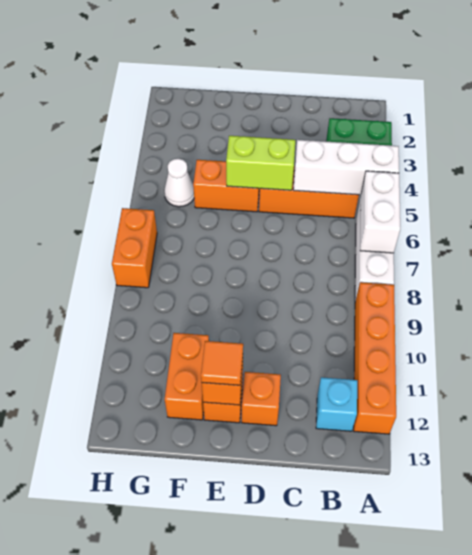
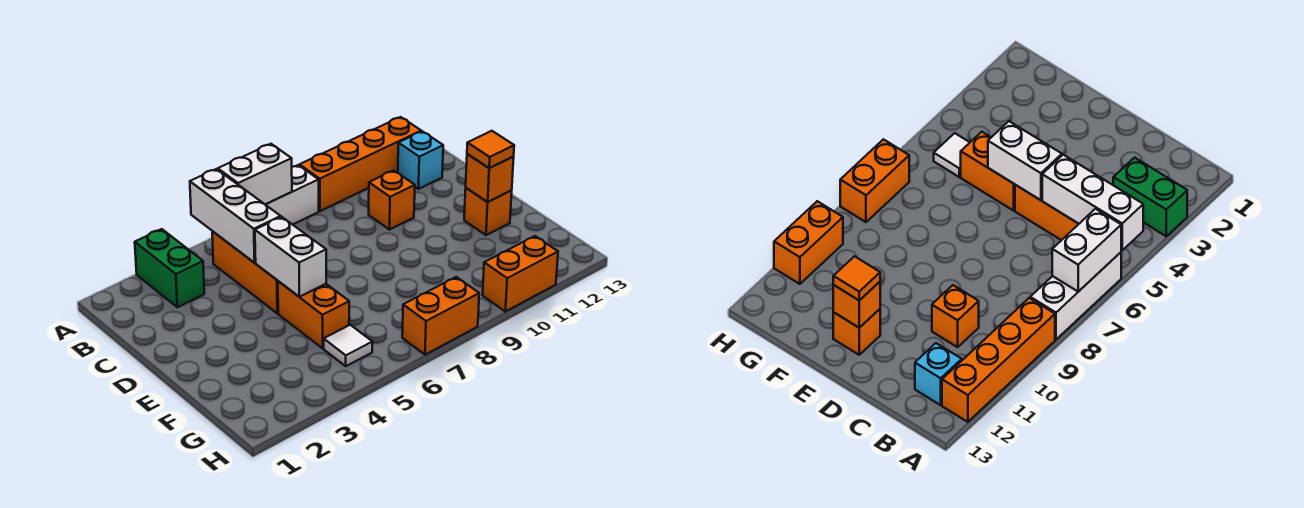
lime 1x2 brick [226,136,295,190] -> white 1x2 brick [255,217,326,297]
orange 1x1 brick [242,372,281,426] -> orange 1x1 brick moved to [369,170,415,230]
orange 1x2 brick [165,333,209,420] -> orange 1x2 brick moved to [483,236,558,312]
white 1x1 cone [164,159,194,207] -> white 1x1 tile [324,325,373,366]

